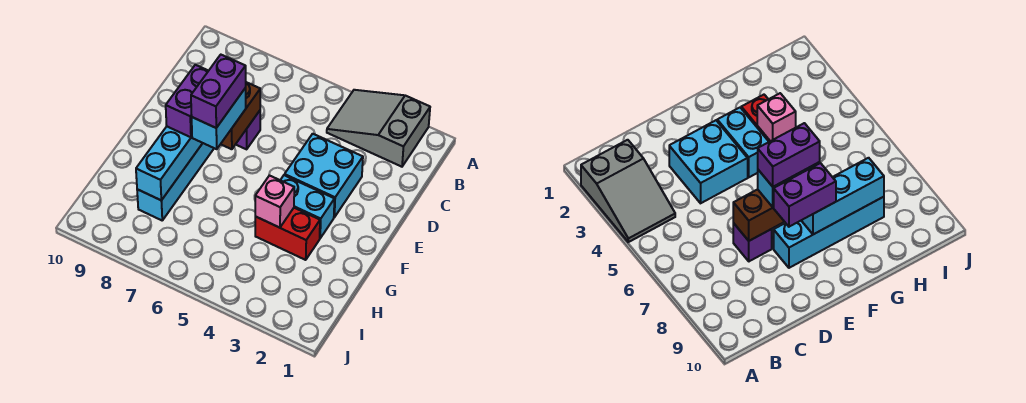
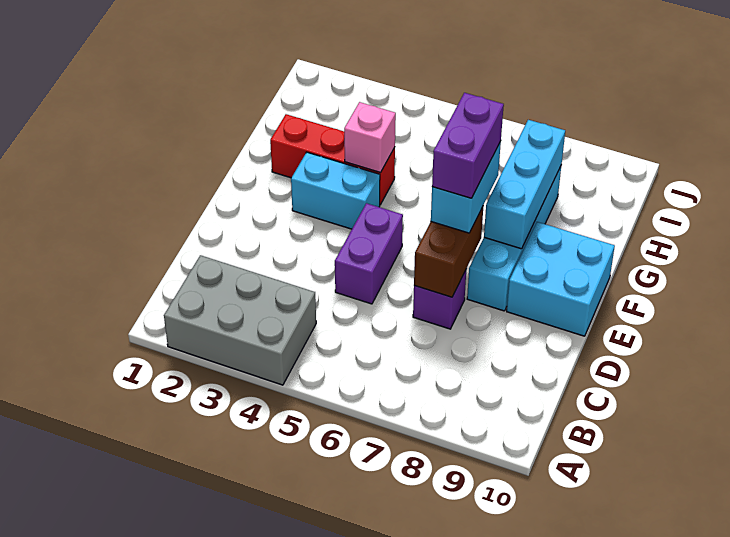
grey 2x3 slope [327,90,430,167] -> grey 2x3 brick [164,255,316,385]
cyan 2x2 brick [285,134,363,217] -> cyan 2x2 brick moved to [507,222,615,336]
purple 1x2 brick [166,65,208,137] -> purple 1x2 brick moved to [335,203,403,304]
red 1x2 brick [255,208,320,260] -> red 1x3 brick [270,114,395,205]

